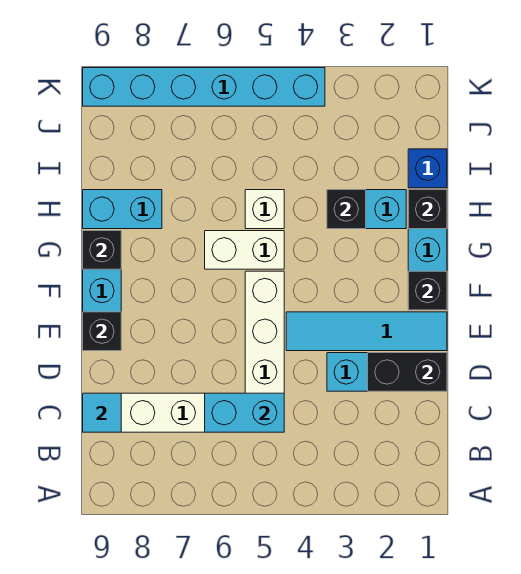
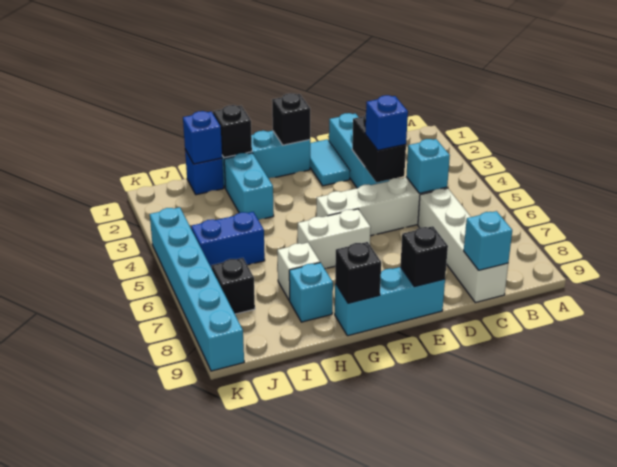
cyan 1x2 brick [205,393,284,432] -> cyan 1x1 brick [406,139,450,193]
cyan 1x1 tile [83,393,121,432] -> cyan 1x1 brick [464,211,512,270]
black 1x2 brick [368,353,447,391] -> black 1x2 brick moved to [352,114,406,183]
none -> blue 1x1 brick [365,95,408,150]
cyan 1x4 tile [286,312,447,351] -> cyan 1x2 tile [310,139,350,186]
white 1x2 brick [205,231,284,269] -> white 1x2 brick turned to [298,209,371,269]
black 1x1 brick [327,190,366,229] -> black 1x1 brick moved to [211,258,255,314]
white 1x1 brick [245,190,284,229] -> white 1x1 brick moved to [277,243,320,301]
cyan 1x2 brick [83,190,162,229] -> cyan 1x1 brick [289,263,333,322]
none -> blue 1x1 brick [183,111,222,164]
none -> blue 1x2 brick [191,212,265,268]

